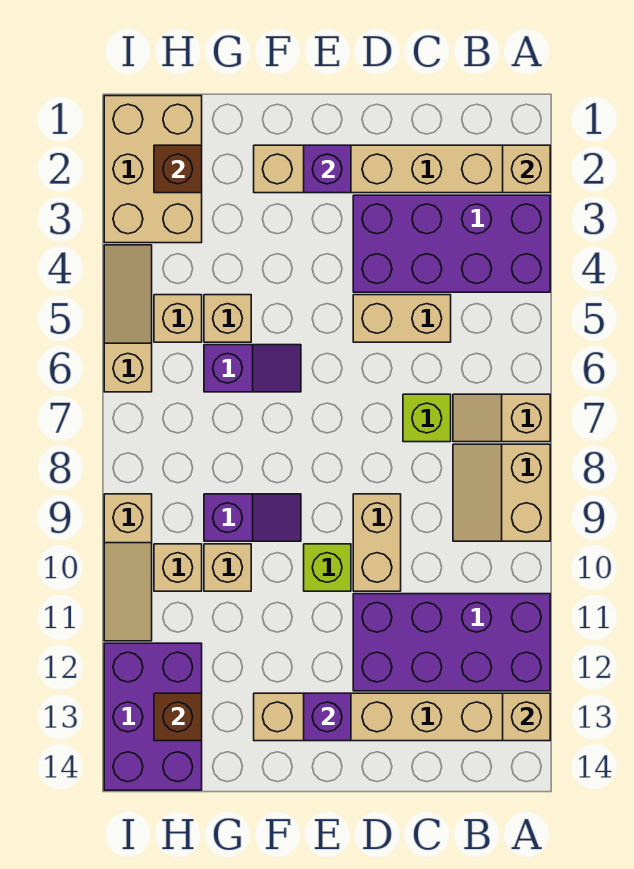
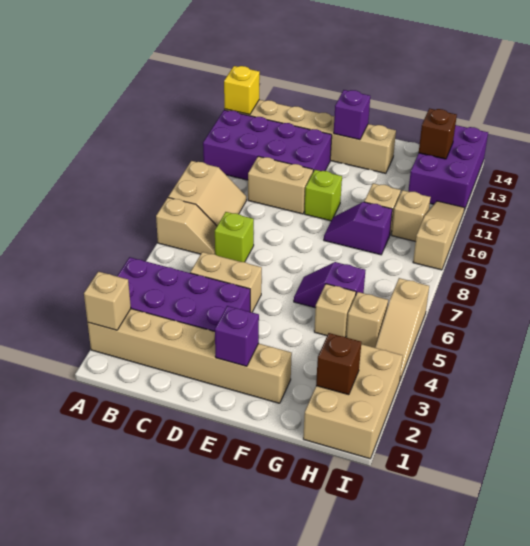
tan 1x1 brick [503,693,550,741] -> yellow 1x1 brick [224,66,260,115]
tan 1x2 brick [353,494,401,591] -> tan 1x2 brick turned to [248,156,313,214]

